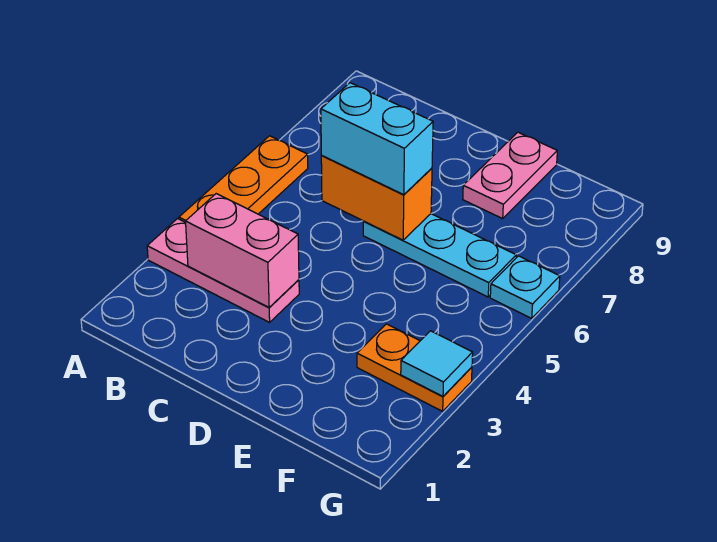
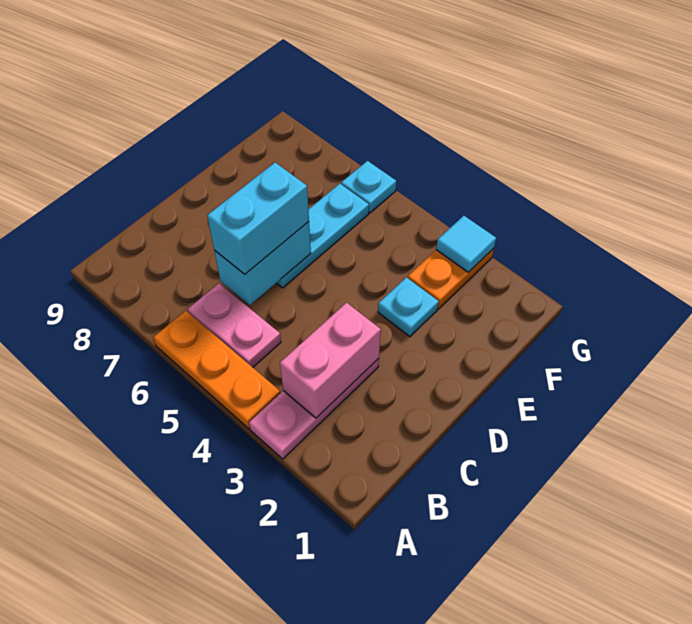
orange 1x2 brick [321,156,432,240] -> cyan 1x2 brick [214,222,311,305]
none -> cyan 1x1 plate [378,277,439,337]
pink 1x2 plate [463,132,557,219] -> pink 1x2 plate moved to [188,283,281,367]

